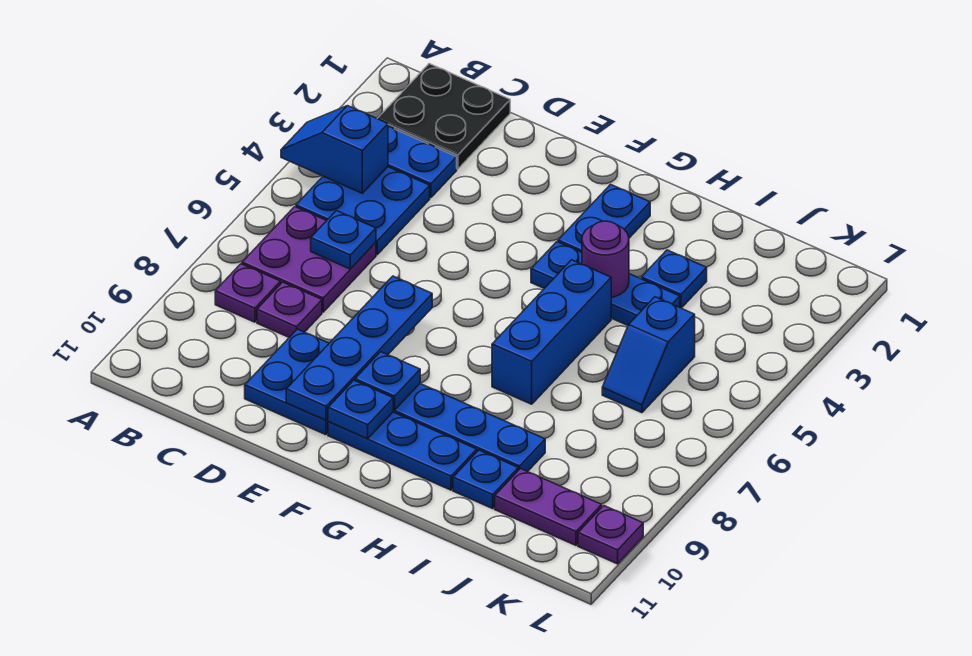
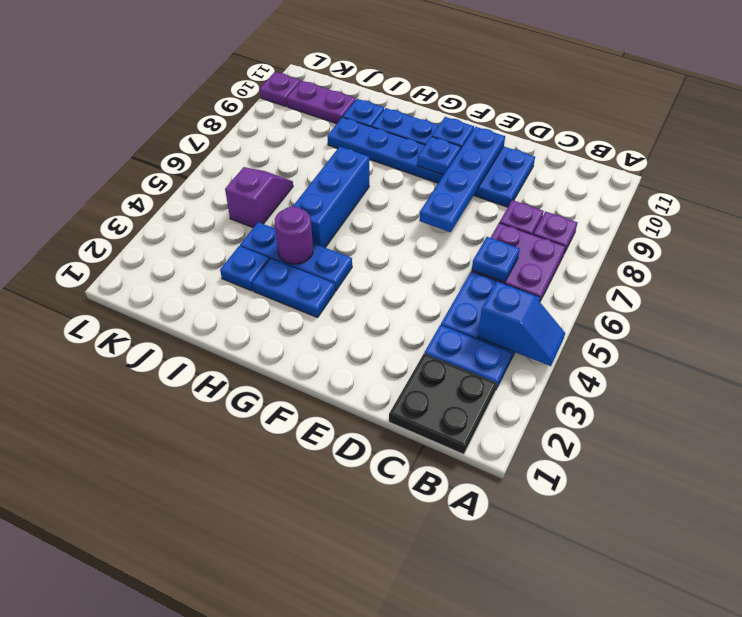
blue 1x2 plate [558,184,650,252] -> blue 1x2 plate turned to [252,259,335,318]
blue 1x2 slope [602,297,695,413] -> purple 1x2 slope [225,167,293,228]

